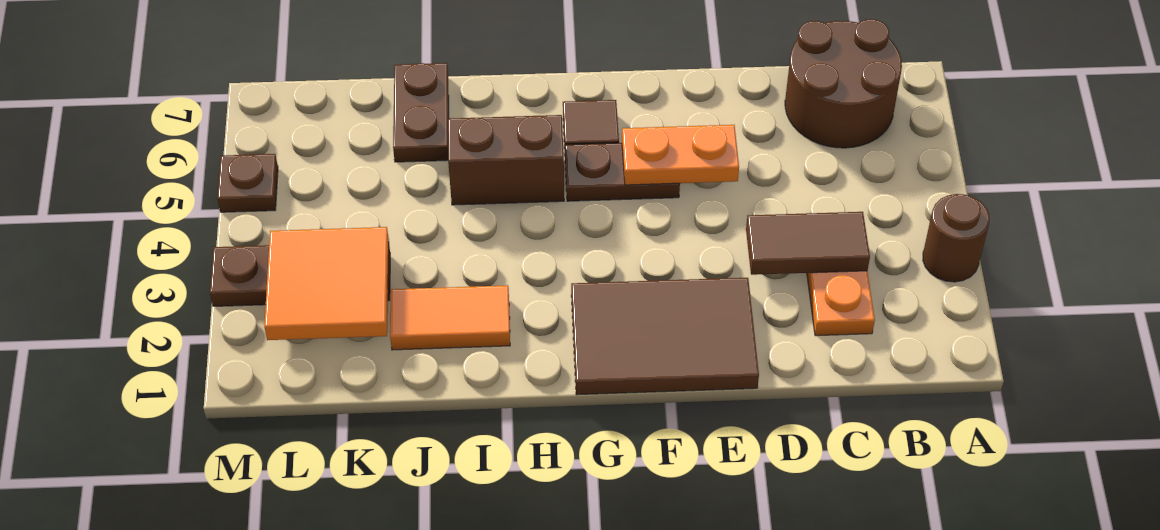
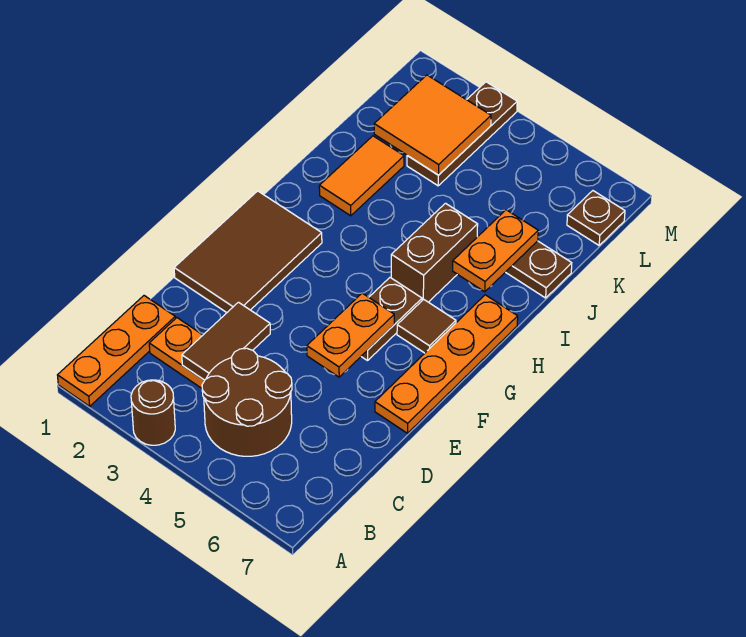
none -> orange 1x3 plate [58,296,175,406]
brown 2x2 round brick [785,19,902,148] -> brown 2x2 round brick moved to [202,348,292,456]
none -> orange 1x4 plate [375,295,518,433]
none -> orange 1x2 plate [453,210,538,292]
brown 1x1 plate [217,154,278,212] -> brown 1x1 plate moved to [567,191,625,245]

